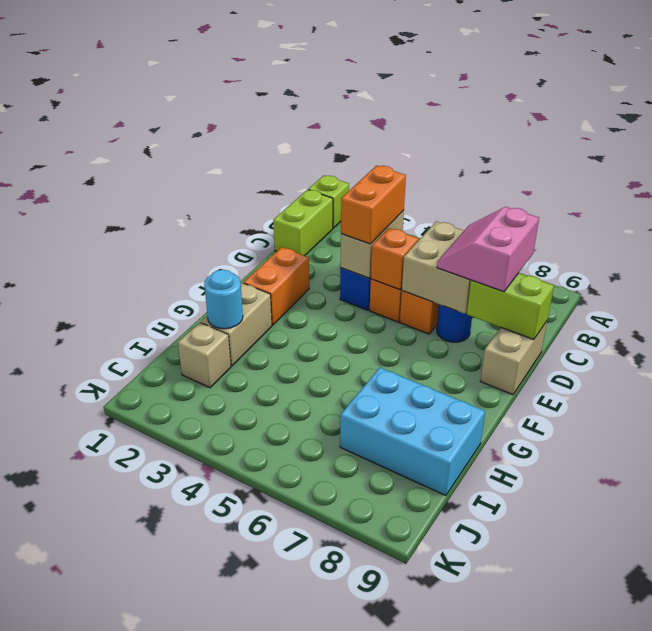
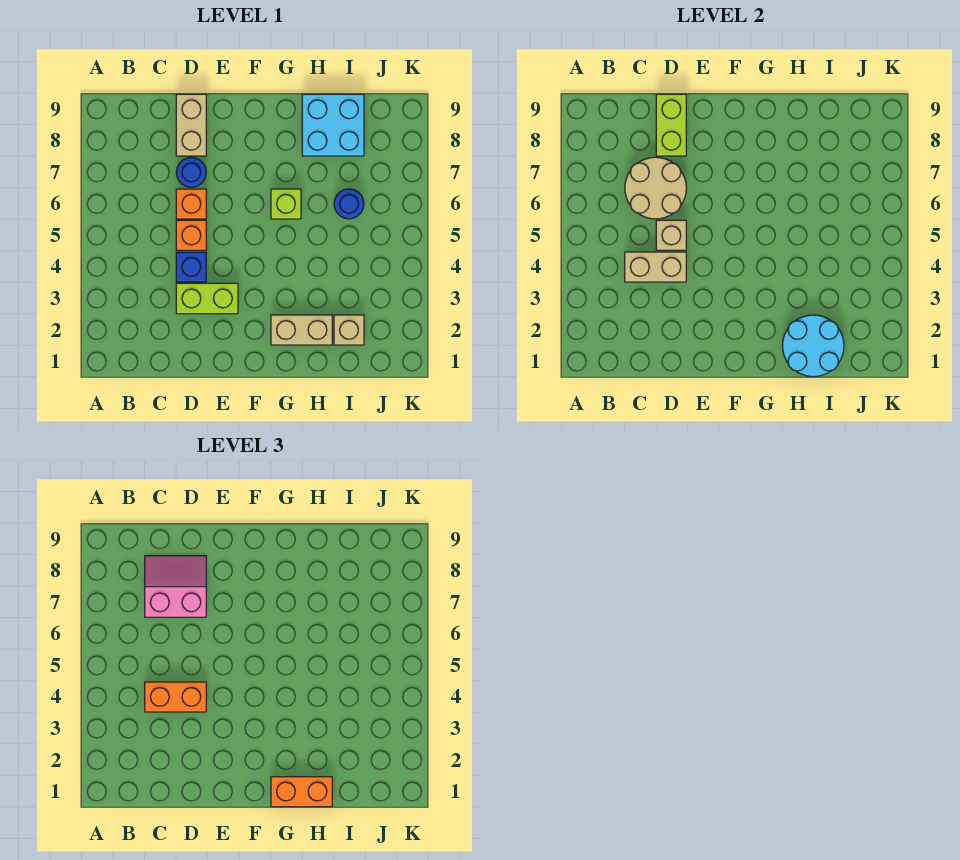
lime 1x1 brick [308,175,349,228] -> lime 1x1 brick moved to [271,189,301,219]
lime 1x2 brick [273,190,333,256] -> lime 1x2 brick moved to [176,283,238,314]
tan 2x2 brick [402,221,471,314] -> tan 2x2 round brick [625,157,686,219]
pink 2x2 slope [437,207,539,292] -> pink 2x2 slope turned to [145,556,206,617]
orange 1x1 brick [371,228,419,290] -> tan 1x1 brick [656,220,686,250]
tan 1x2 brick [480,321,547,395] -> tan 1x2 brick turned to [176,94,206,156]
orange 1x2 brick [244,247,309,325] -> orange 1x2 brick moved to [271,777,332,807]
cyan 1x1 round brick [204,270,243,329] -> cyan 2x2 round brick [782,315,844,377]
cyan 2x3 brick [340,368,485,496] -> cyan 2x2 brick [302,94,364,156]
none -> blue 1x1 round brick [334,189,364,219]

